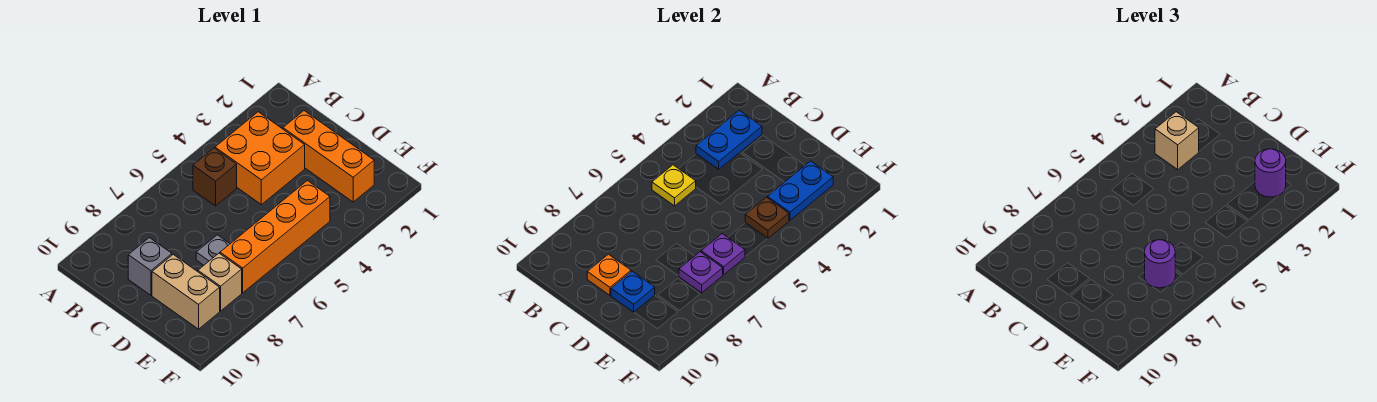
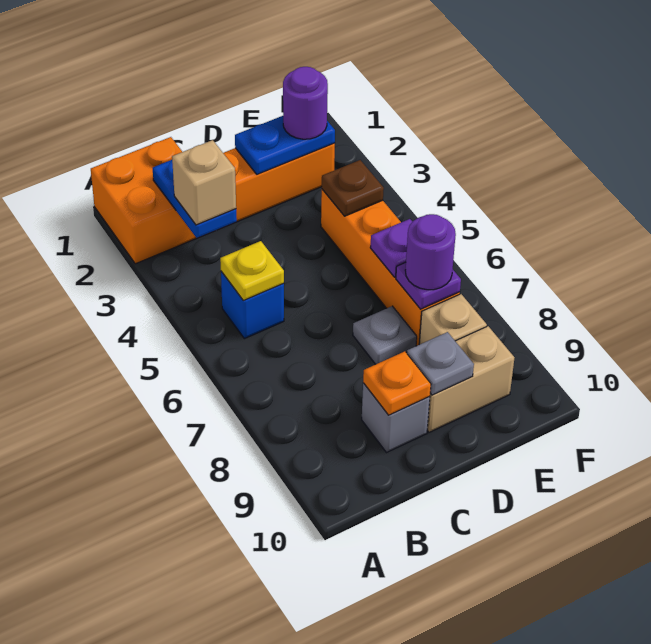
orange 2x2 brick [215,112,305,205] -> orange 2x2 brick moved to [91,137,197,264]
brown 1x1 brick [193,148,237,206] -> blue 1x1 brick [221,272,284,339]
blue 1x1 plate [611,271,655,312] -> grey 1x1 plate [407,332,474,395]
blue 1x2 plate [767,161,833,220] -> blue 1x2 plate turned to [235,116,335,175]

